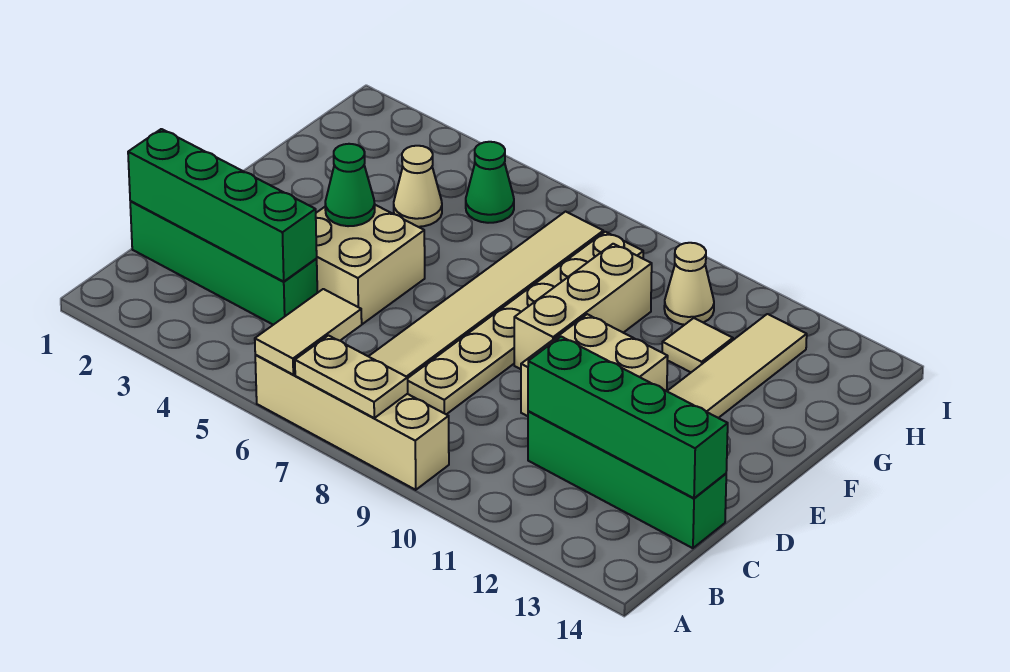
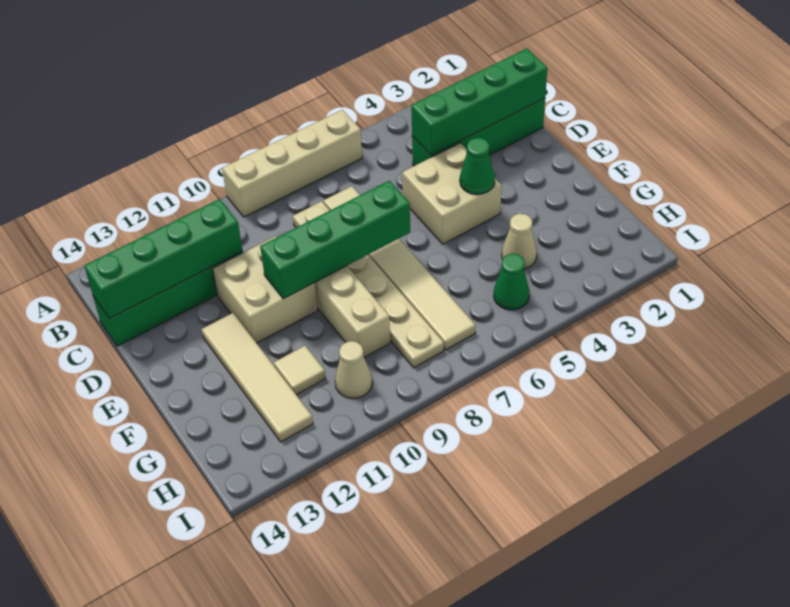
tan 1x2 tile [255,289,362,375] -> none
tan 1x2 plate [295,335,408,418] -> none
none -> green 1x4 brick [260,181,410,299]

